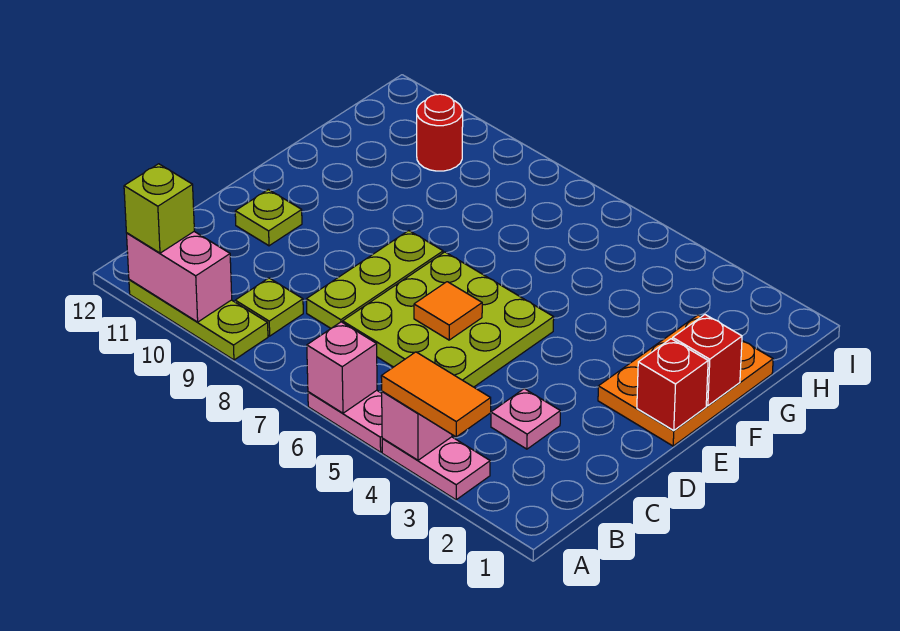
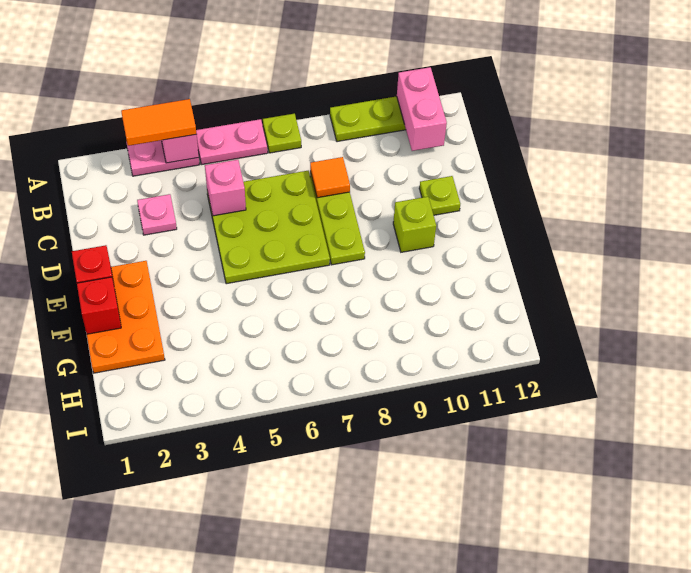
pink 1x1 brick [307,322,377,413] -> pink 1x1 brick moved to [205,160,246,216]
pink 1x2 brick [127,232,232,322] -> pink 1x2 brick turned to [397,67,447,151]
lime 1x1 brick [124,164,194,253] -> lime 1x1 brick moved to [393,197,436,252]
lime 1x1 plate [235,278,303,336] -> lime 1x1 plate moved to [263,114,301,153]
orange 1x1 tile [414,282,482,340] -> orange 1x1 tile moved to [310,157,350,198]
red 1x1 round brick [417,94,463,171] -> none

